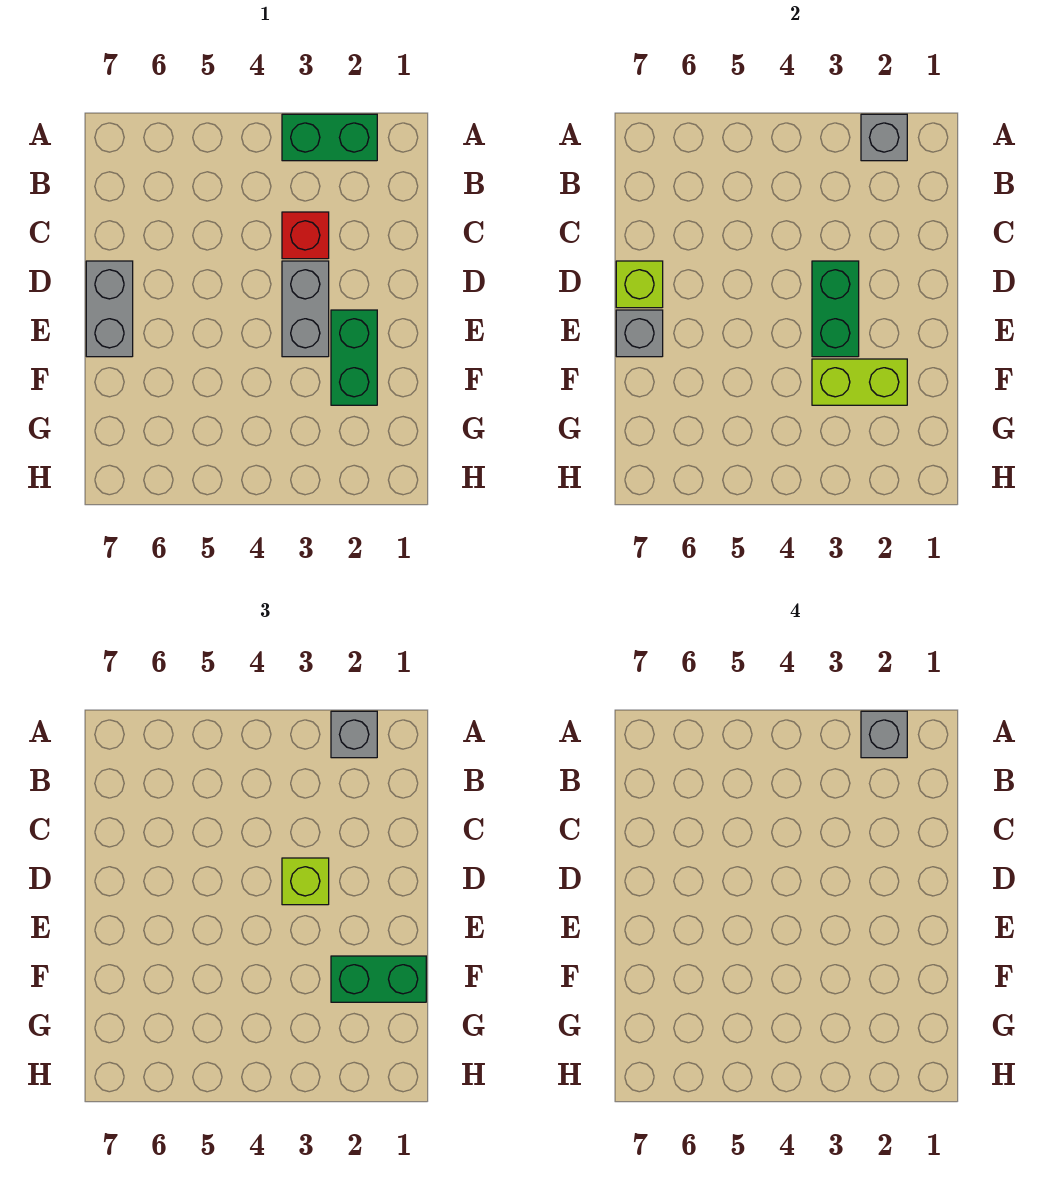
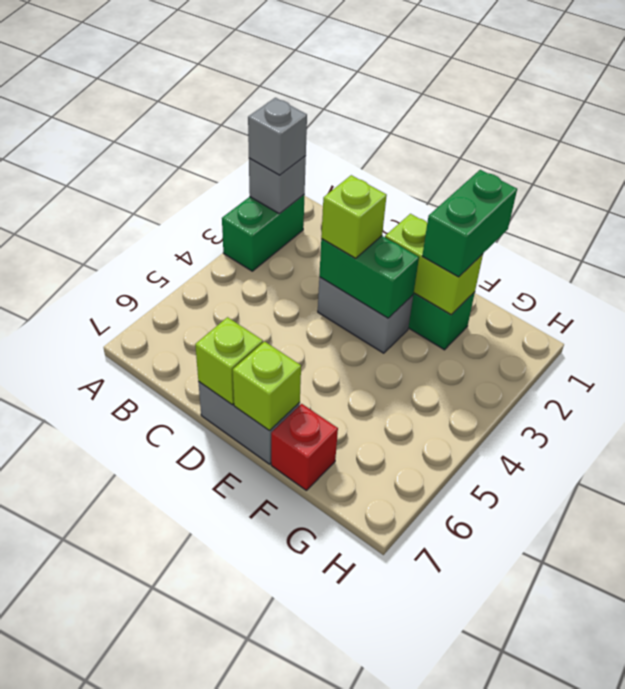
grey 1x1 brick [861,711,907,758] -> none
red 1x1 brick [282,212,329,259] -> red 1x1 brick moved to [271,404,338,490]
grey 1x1 brick [616,310,663,357] -> lime 1x1 brick [233,341,301,430]
lime 1x2 brick [812,359,907,405] -> lime 1x2 brick turned to [385,214,483,315]

